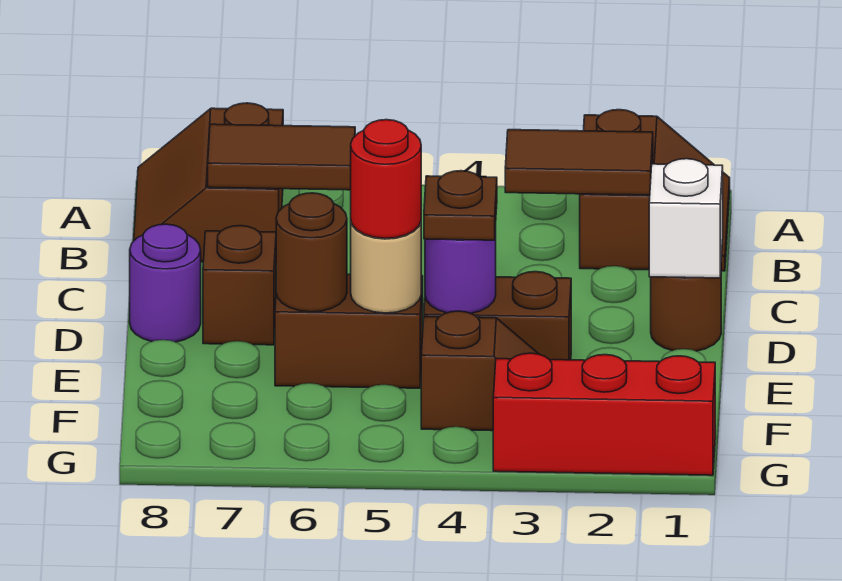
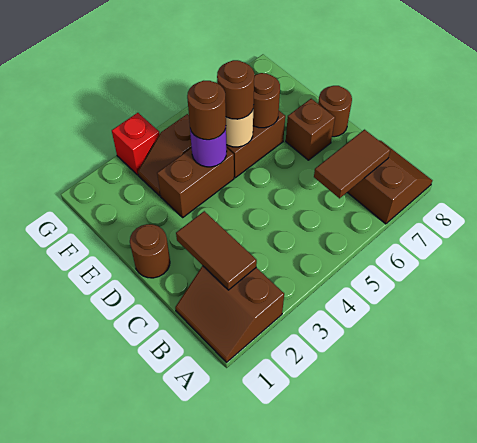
brown 1x2 tile [505,130,653,195] -> brown 1x2 tile turned to [176,211,257,290]
white 1x1 brick [649,159,723,278] -> none
purple 1x1 round brick [130,224,201,342] -> brown 1x1 round brick [318,86,352,137]
brown 1x1 plate [424,171,497,240] -> brown 1x1 round brick [187,81,226,140]
red 1x1 round brick [351,120,421,238] -> brown 1x1 round brick [217,60,254,119]
red 1x3 brick [493,353,715,475] -> red 1x1 brick [112,113,160,175]

